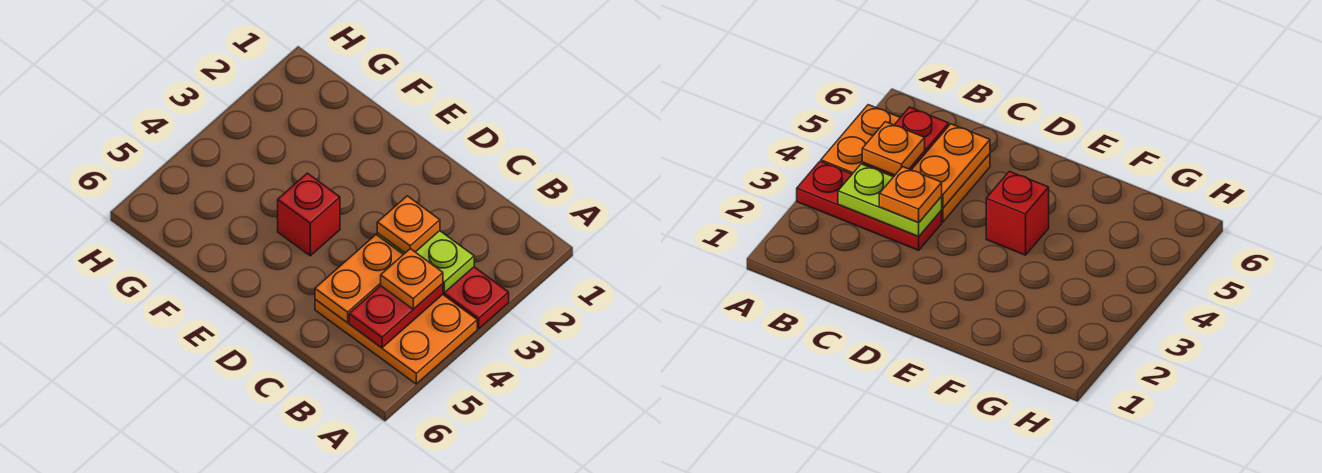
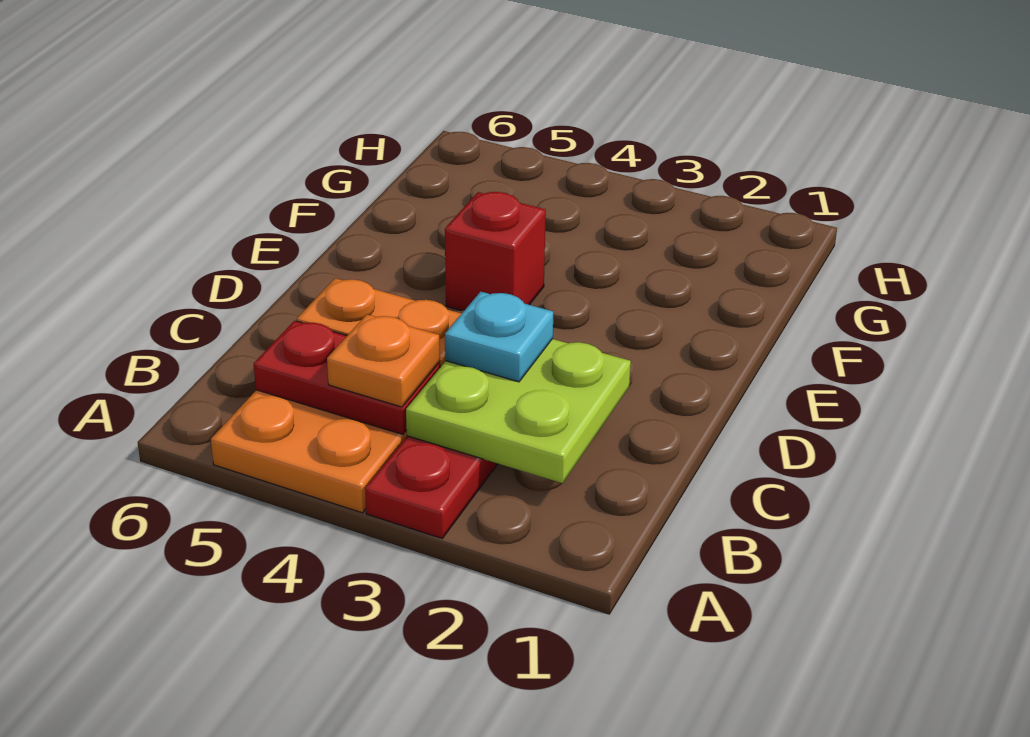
lime 1x2 plate [377,231,474,293] -> lime 2x2 plate [406,339,631,483]
orange 1x1 plate [377,196,440,253] -> cyan 1x1 plate [445,292,553,382]

